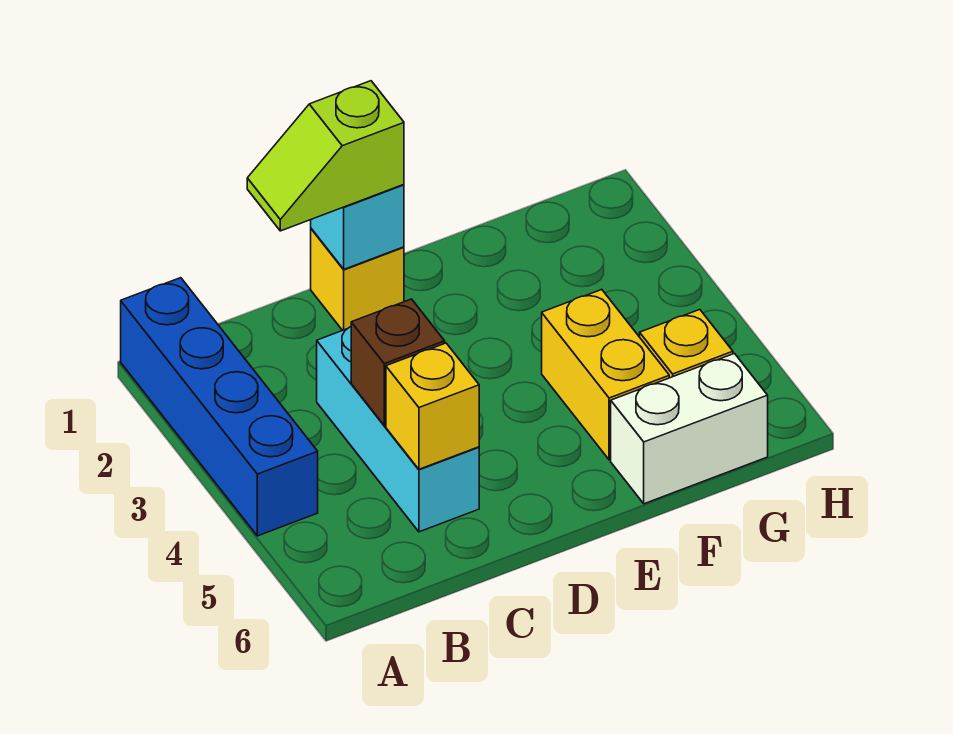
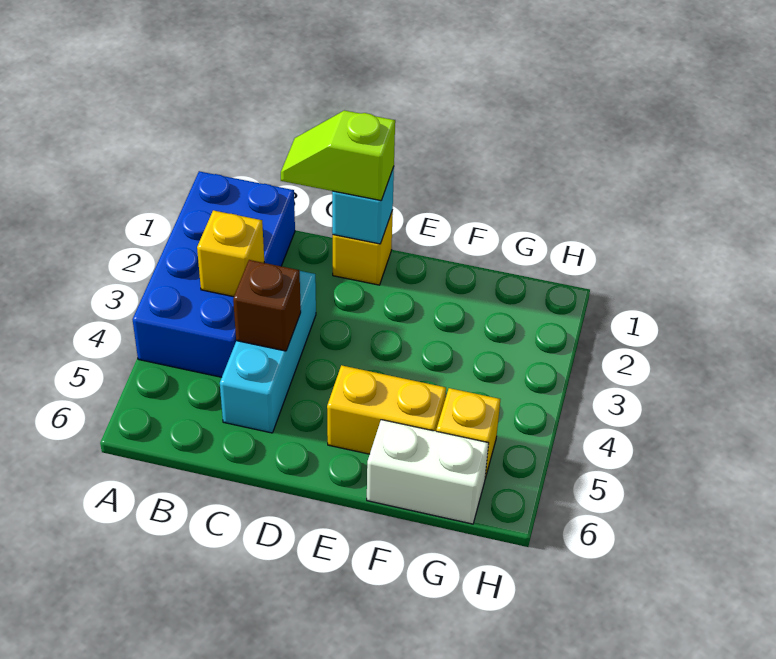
blue 1x4 brick [121,278,318,536] -> blue 2x4 brick [133,171,295,377]
yellow 1x1 brick [386,343,479,469] -> yellow 1x1 brick moved to [197,210,264,297]
yellow 1x2 brick [542,290,669,460] -> yellow 1x2 brick turned to [327,365,446,454]

